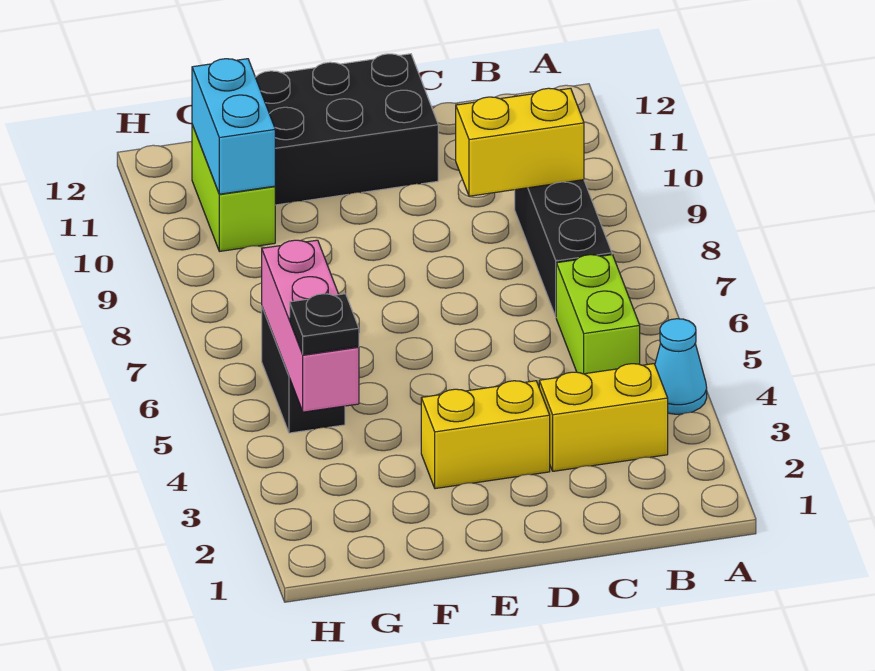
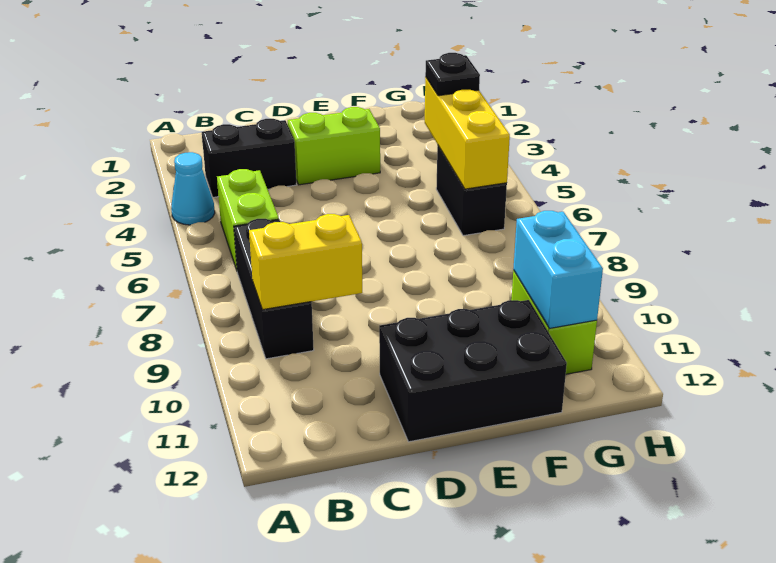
yellow 1x2 brick [539,364,668,471] -> black 1x2 brick [202,119,296,197]
yellow 1x2 brick [421,381,550,489] -> lime 1x2 brick [288,107,380,185]
pink 1x3 brick [262,240,359,412] -> yellow 1x3 brick [425,77,510,189]

